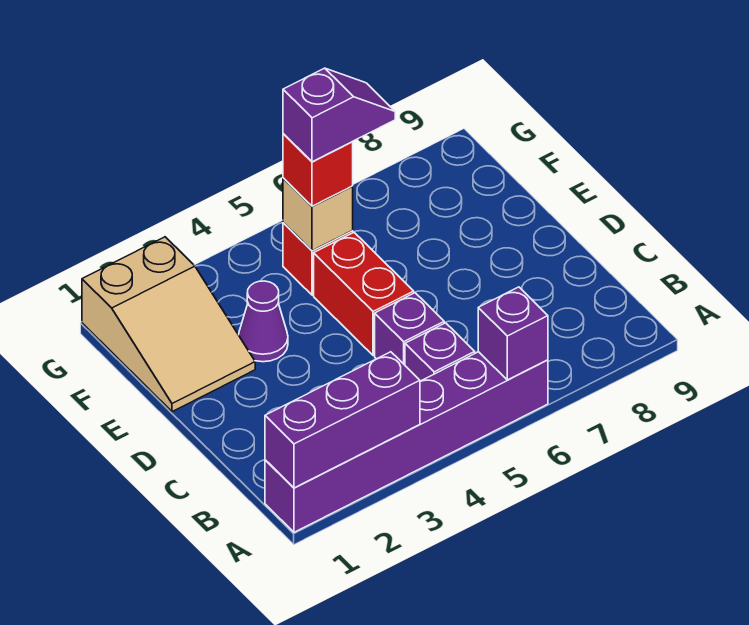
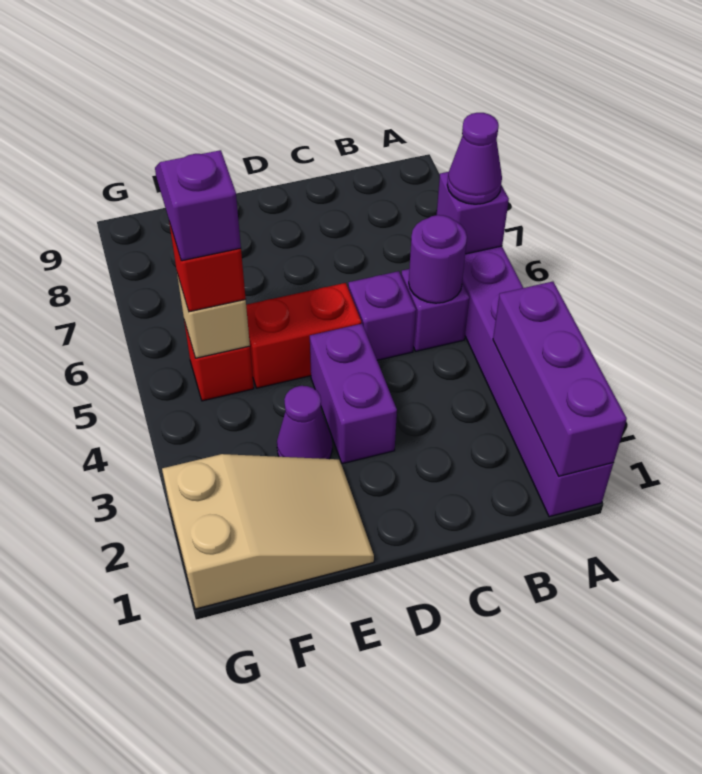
none -> purple 1x1 cone [447,113,502,204]
none -> purple 1x1 round brick [409,215,467,303]
none -> purple 1x2 brick [310,324,397,464]

